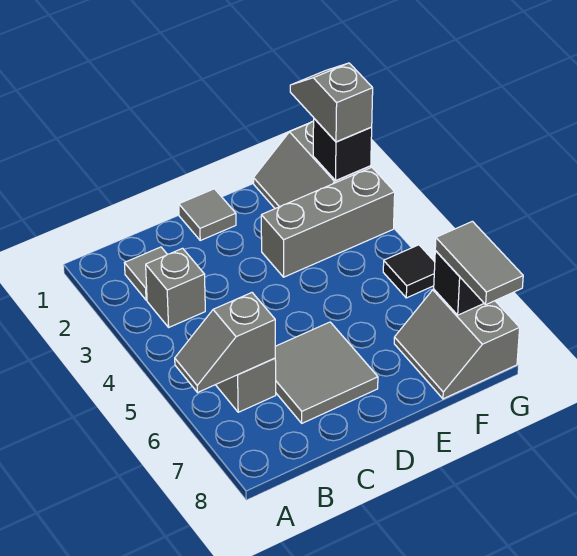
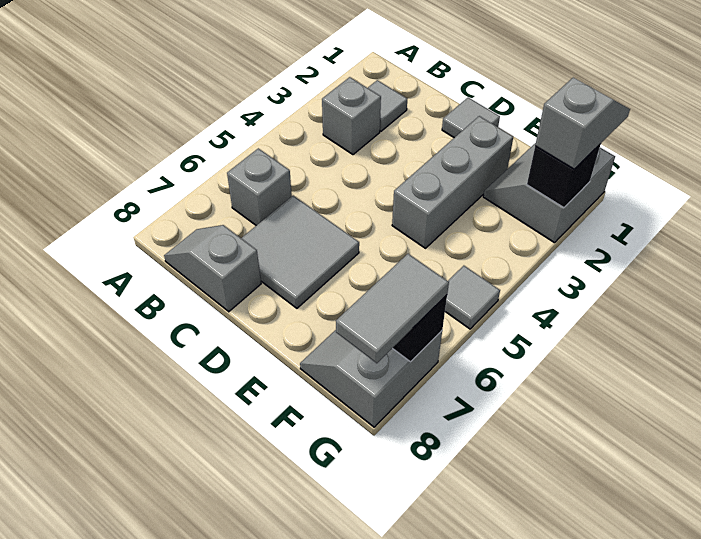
grey 1x2 slope [175,293,275,393] -> grey 1x2 slope moved to [164,225,261,312]
grey 1x3 brick [261,167,395,277] -> grey 1x3 brick turned to [392,116,513,248]
black 1x1 tile [383,245,435,298] -> grey 1x1 tile [445,266,500,329]

